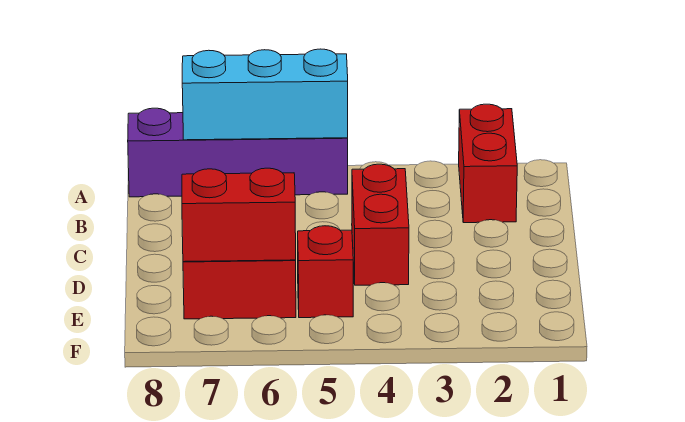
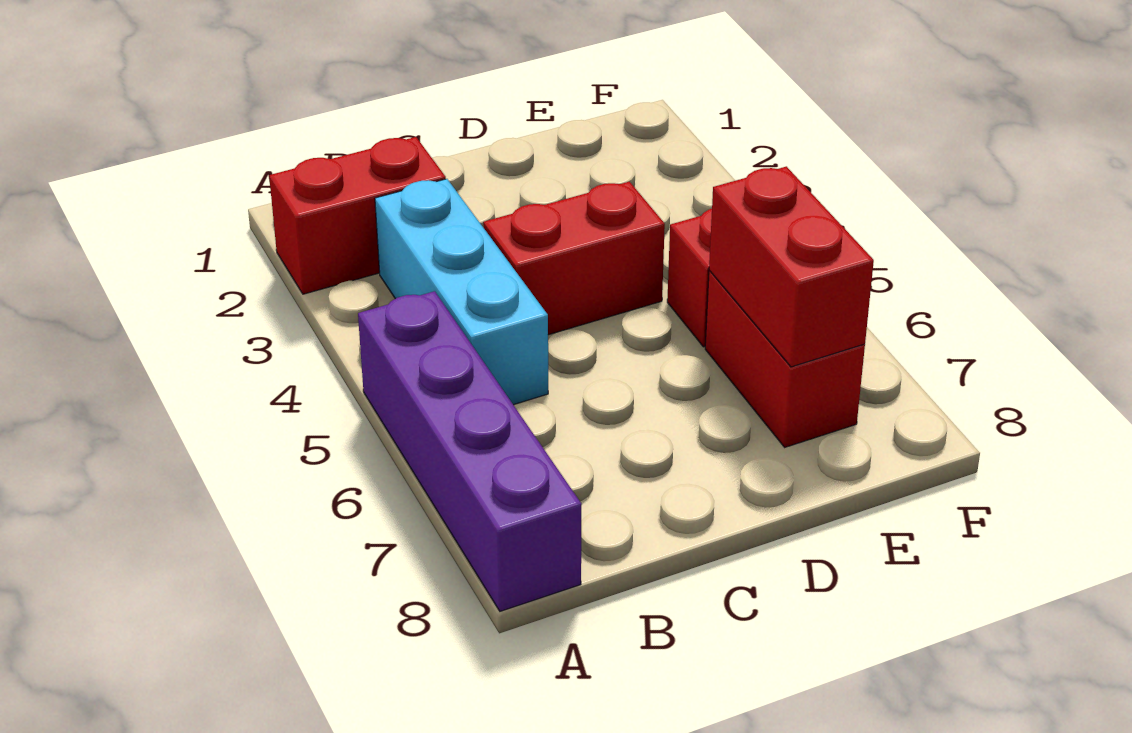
cyan 1x3 brick [182,49,348,140] -> cyan 1x3 brick moved to [375,179,548,405]

